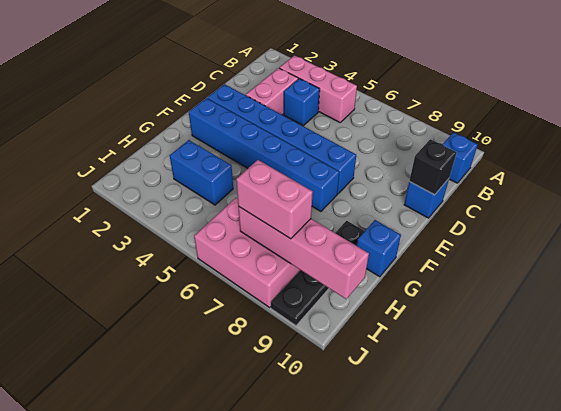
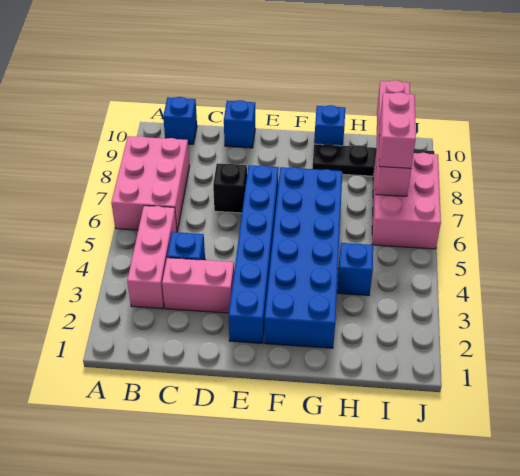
none -> pink 2x3 brick [111,136,190,231]
black 1x1 brick [409,139,457,195] -> black 1x1 brick moved to [213,163,247,213]
blue 1x6 brick [189,98,339,211] -> blue 2x6 brick [264,167,342,348]
blue 1x2 brick [170,140,233,205] -> blue 1x1 brick [337,243,373,295]

